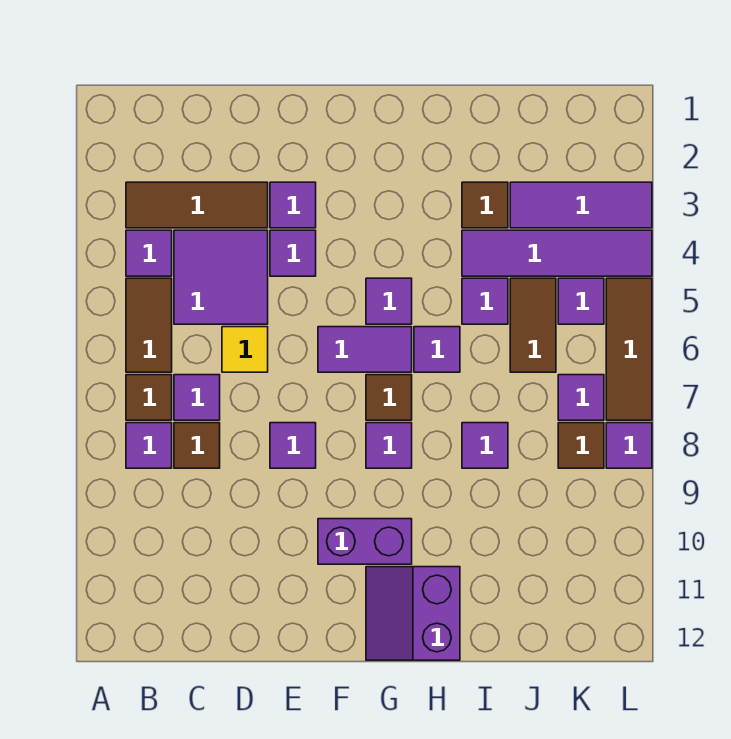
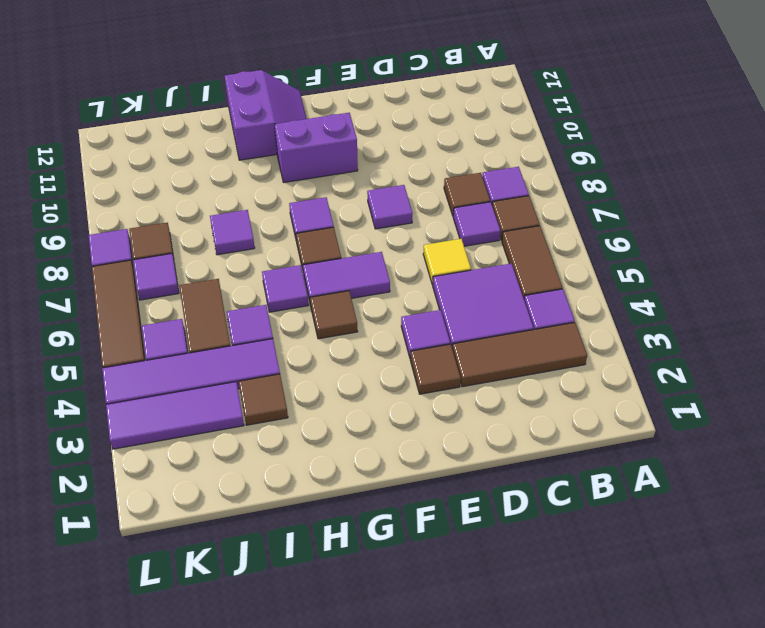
purple 1x1 tile [270,182,316,228] -> brown 1x1 tile [410,344,461,394]
purple 1x1 tile [366,278,412,324] -> brown 1x1 tile [310,291,358,339]

